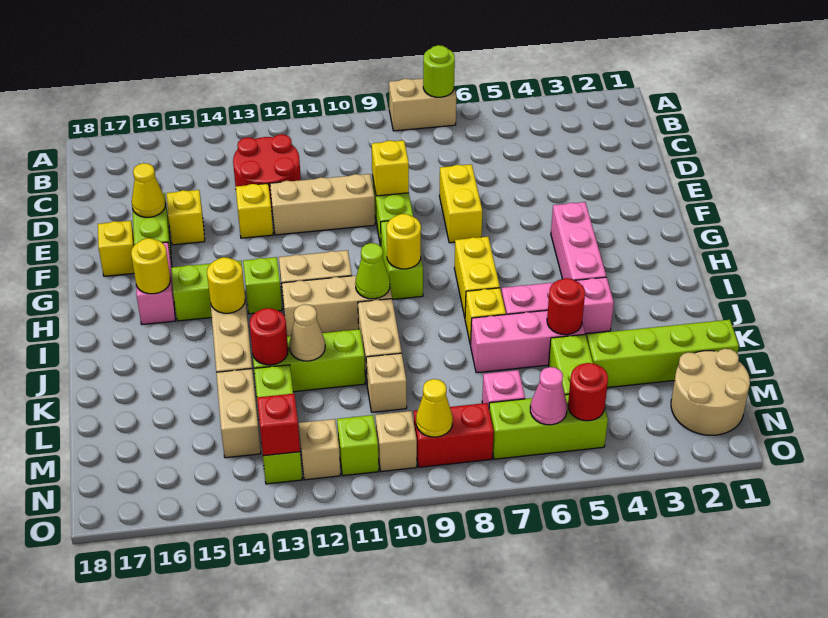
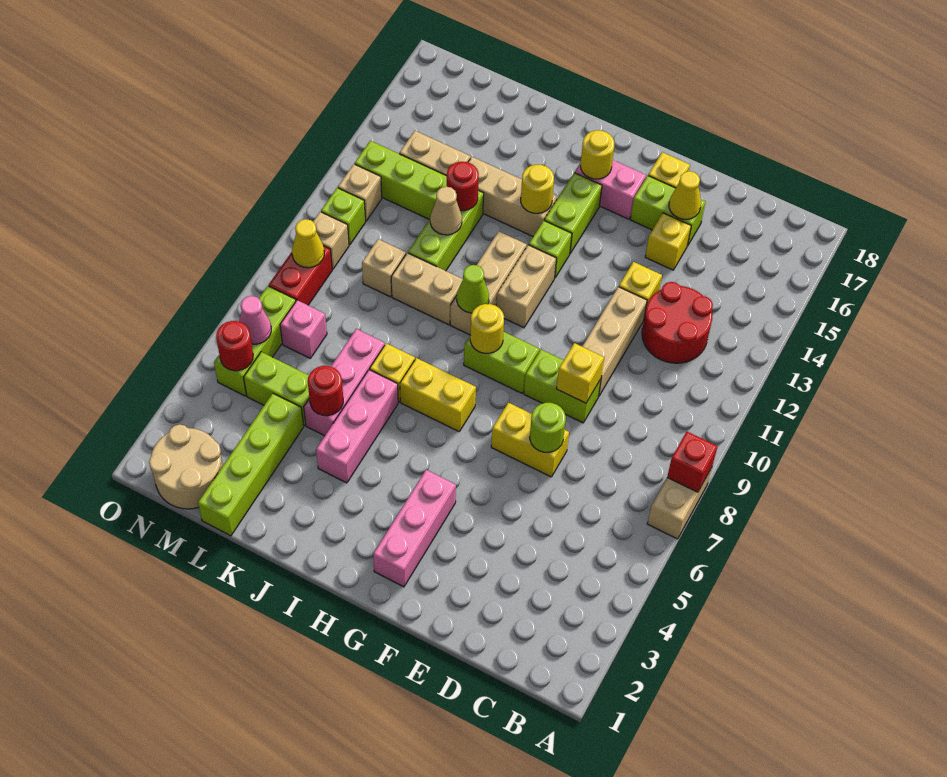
lime 1x1 round brick [423,45,455,97] -> lime 1x1 round brick moved to [530,403,566,452]
pink 1x3 brick [551,202,606,280] -> pink 1x3 brick turned to [373,470,456,587]
red 1x1 brick [257,394,300,456] -> red 1x1 brick moved to [667,432,718,492]

